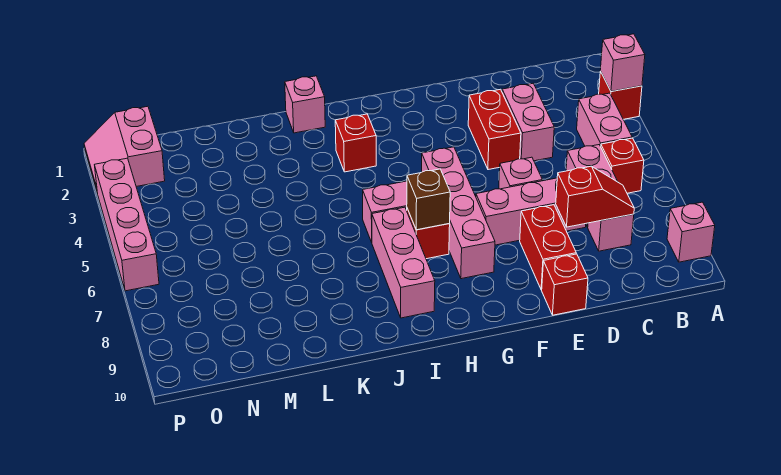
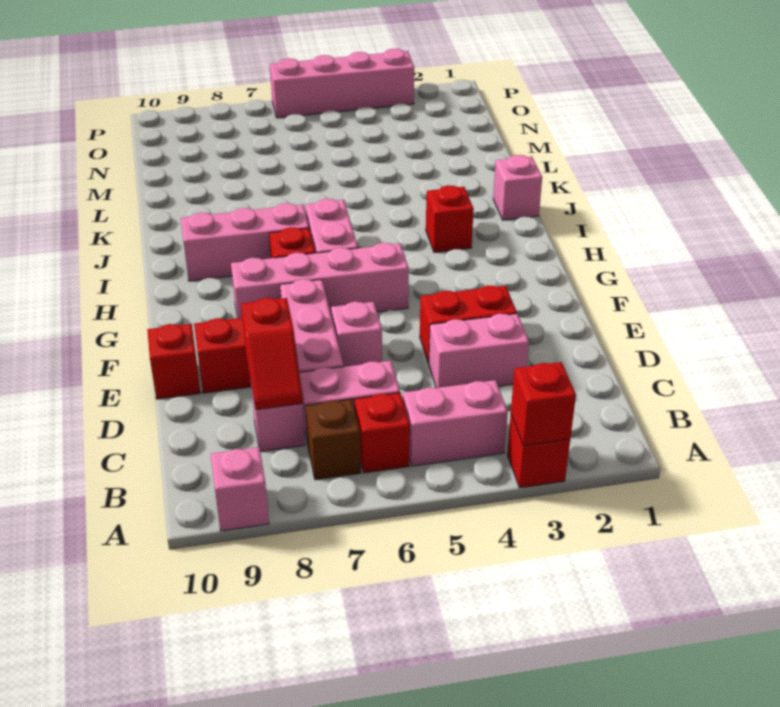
pink 1x1 brick [600,34,645,91] -> red 1x1 brick [511,362,576,446]
brown 1x1 brick [407,169,450,230] -> brown 1x1 brick moved to [306,399,361,480]
pink 2x2 slope [84,106,165,191] -> none

